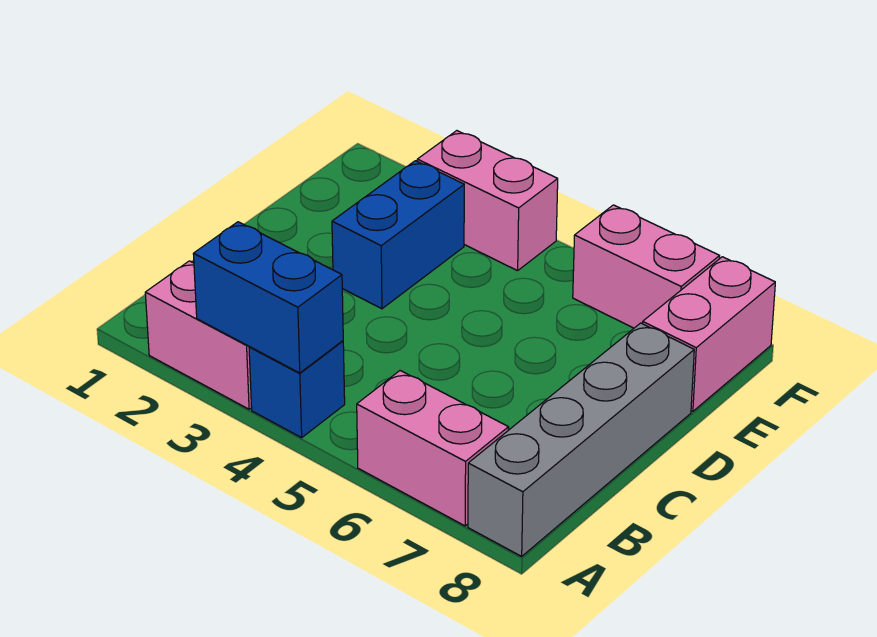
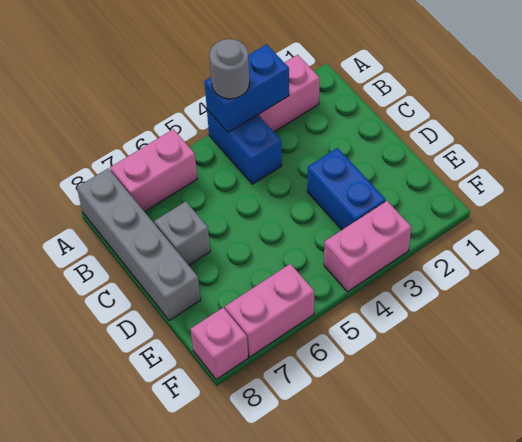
blue 1x1 brick [249,341,345,438] -> blue 1x2 brick [207,110,282,184]
none -> grey 1x1 round brick [209,39,250,99]
none -> grey 1x1 brick [154,202,210,265]
pink 1x2 brick [643,257,775,411] -> pink 1x1 brick [191,308,248,380]

